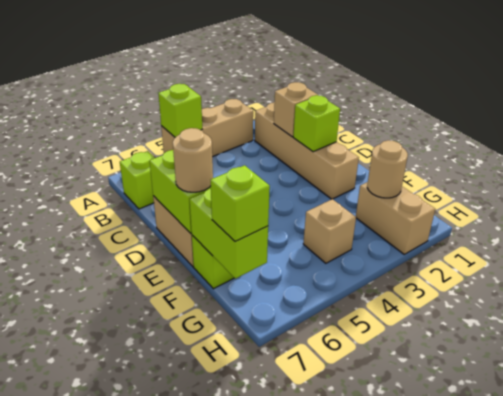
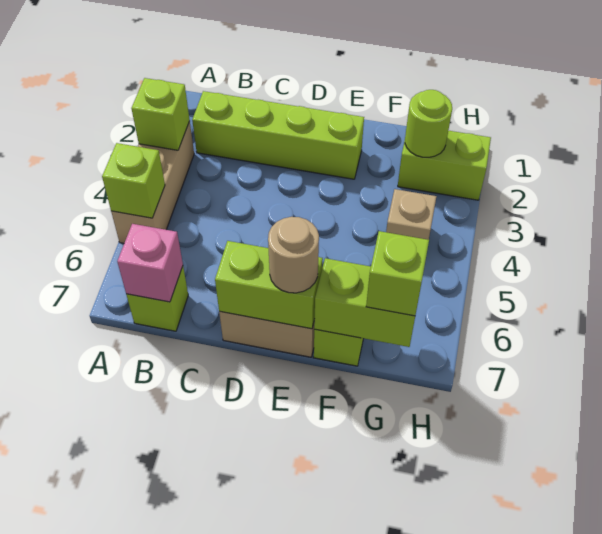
tan 1x4 brick [255,102,359,199] -> lime 1x4 brick [192,91,364,179]
none -> pink 1x1 brick [117,224,183,302]
tan 1x1 brick [274,82,318,137] -> none
lime 1x1 brick [293,95,340,152] -> lime 1x1 brick moved to [131,78,190,150]
tan 1x2 brick [356,182,435,254] -> lime 1x2 brick [398,131,491,200]
tan 1x1 round brick [367,140,408,198] -> lime 1x1 round brick [405,90,452,157]

